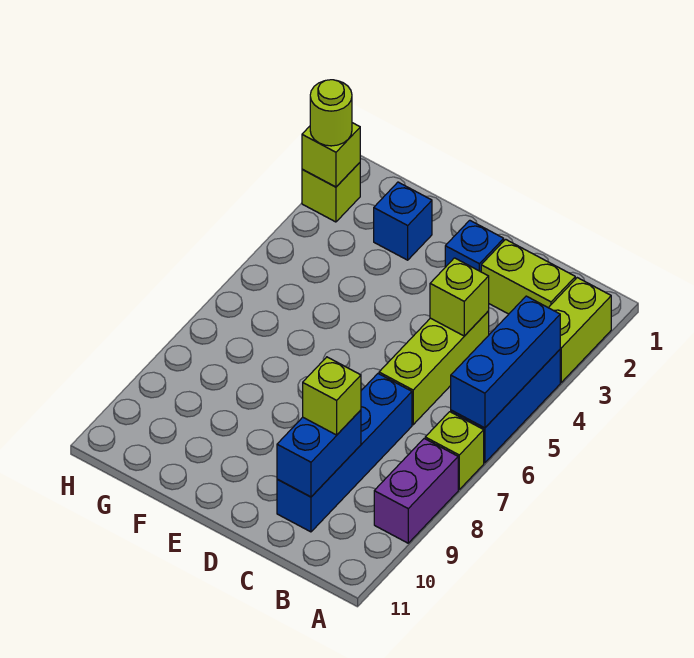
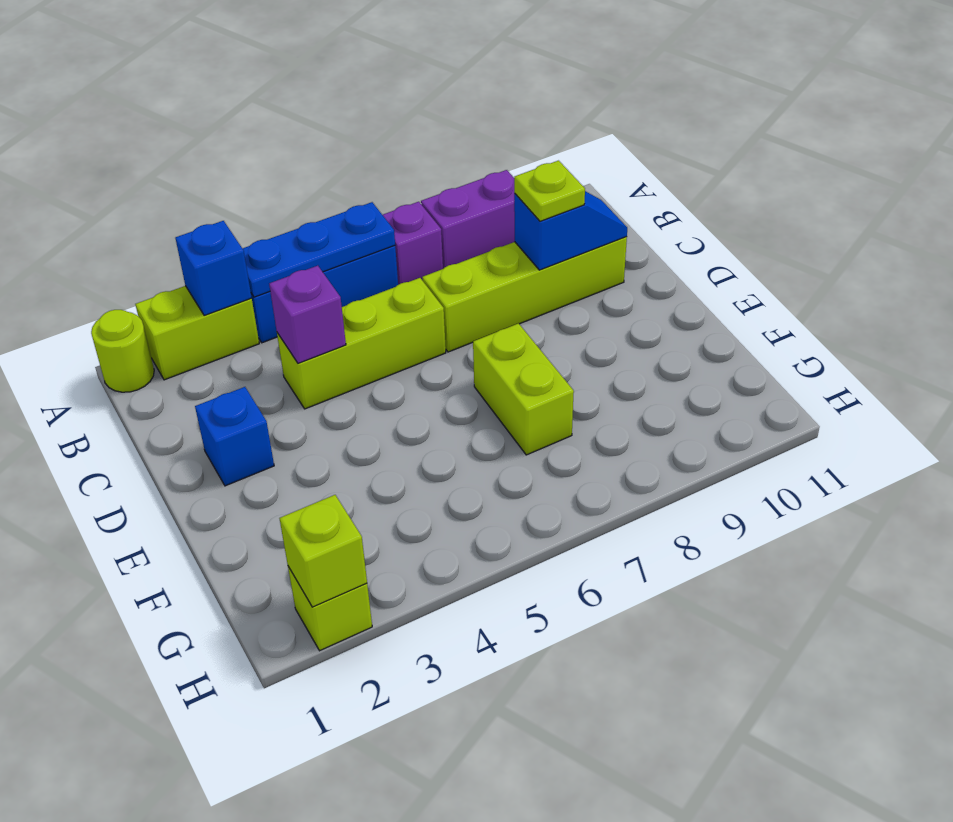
blue 1x3 brick [451,296,560,428] -> blue 1x3 plate [243,202,395,297]
lime 1x1 brick [425,412,484,489] -> purple 1x1 brick [383,202,443,285]
lime 1x2 brick [481,239,575,314] -> lime 1x2 brick moved to [473,323,574,455]
lime 1x1 brick [430,258,489,336] -> purple 1x1 brick [269,266,346,363]
blue 1x4 brick [277,374,412,532] -> lime 1x4 brick [422,237,627,352]
blue 1x2 brick [277,410,361,497] -> blue 1x2 slope [514,191,627,270]
lime 1x1 brick [303,357,361,435] -> lime 1x1 plate [514,161,585,221]
blue 1x1 brick [374,182,432,260] -> blue 1x1 brick moved to [175,221,252,316]
lime 1x1 round brick [310,80,352,146] -> lime 1x1 round brick moved to [91,310,154,392]

